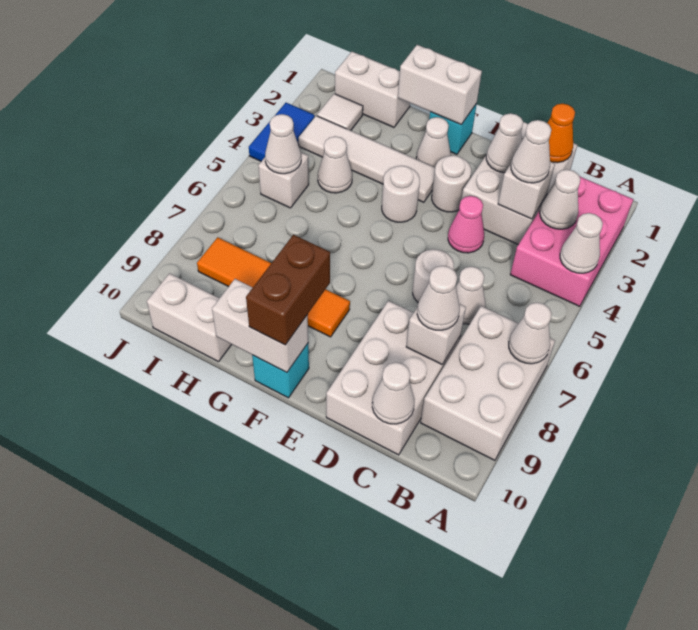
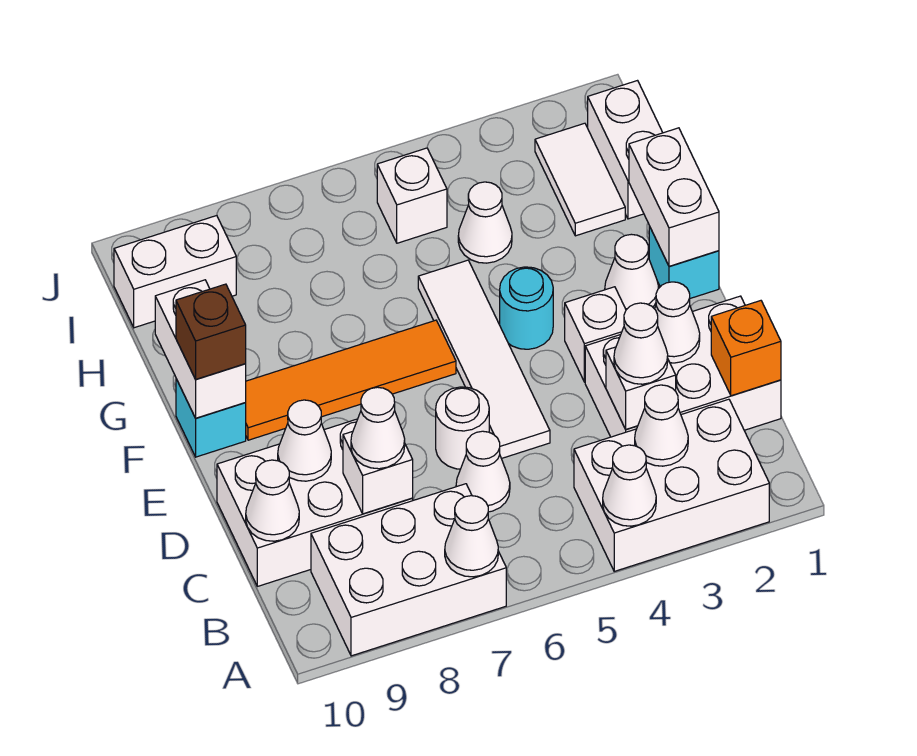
pink 2x3 brick [510,176,633,306] -> white 2x3 brick [574,399,769,571]
orange 1x1 cone [547,104,575,163] -> orange 1x1 brick [711,301,781,396]
pink 1x1 cone [448,196,484,253] -> none
white 1x1 round brick [432,155,471,212] -> white 1x1 brick [565,287,626,382]
white 1x4 tile [299,116,435,202] -> white 1x4 tile moved to [418,260,550,458]
white 1x1 round brick [382,166,420,222] -> cyan 1x1 round brick [500,267,553,349]
orange 1x4 tile [197,237,350,337] -> orange 1x4 tile turned to [245,320,456,440]
brown 1x2 brick [246,235,330,345] -> brown 1x1 brick [176,284,246,379]
white 1x2 brick [147,273,232,362] -> white 1x2 brick turned to [114,216,236,328]
white 1x1 tile [317,94,363,131] -> white 1x2 tile [535,123,625,236]
white 1x1 cone [265,114,301,174] -> white 1x1 cone moved to [278,400,331,481]
blue 1x2 tile [249,103,315,161] -> none

